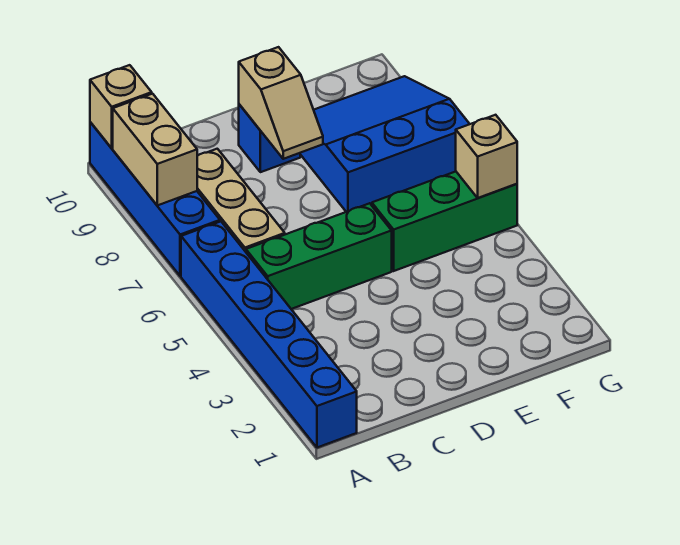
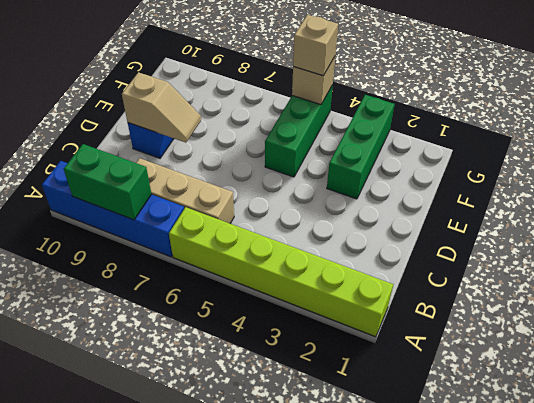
blue 1x6 brick [181,221,357,448] -> lime 1x6 brick [169,207,393,337]
tan 1x2 brick [113,94,197,205] -> green 1x2 brick [64,144,151,220]
tan 1x1 brick [90,65,152,148] -> tan 1x1 brick moved to [293,15,338,76]
green 1x3 brick [246,203,392,309] -> green 1x3 brick moved to [327,95,395,199]
blue 3x3 slope [300,76,469,212] -> none

